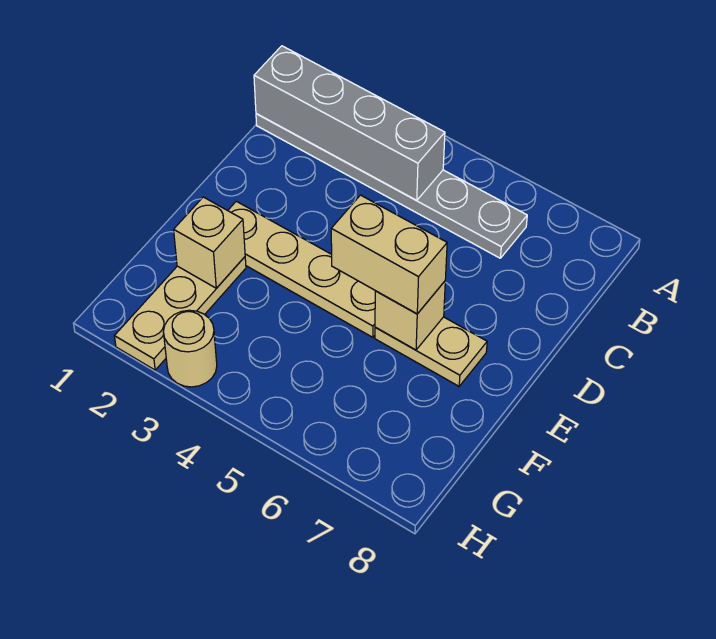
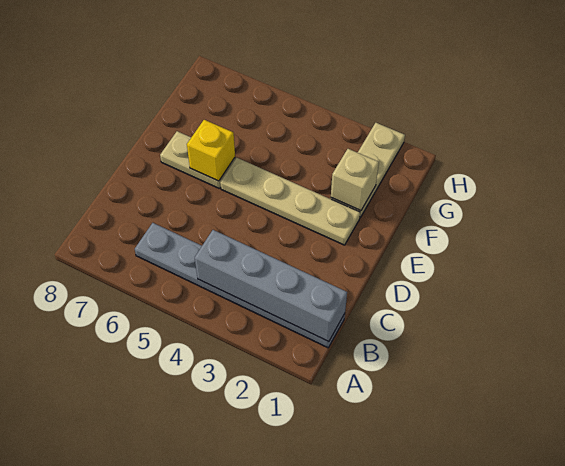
tan 1x2 brick [331,195,447,314] -> none
tan 1x1 brick [375,281,445,350] -> yellow 1x1 brick [187,120,235,181]
tan 1x1 round brick [163,310,217,387] -> none

